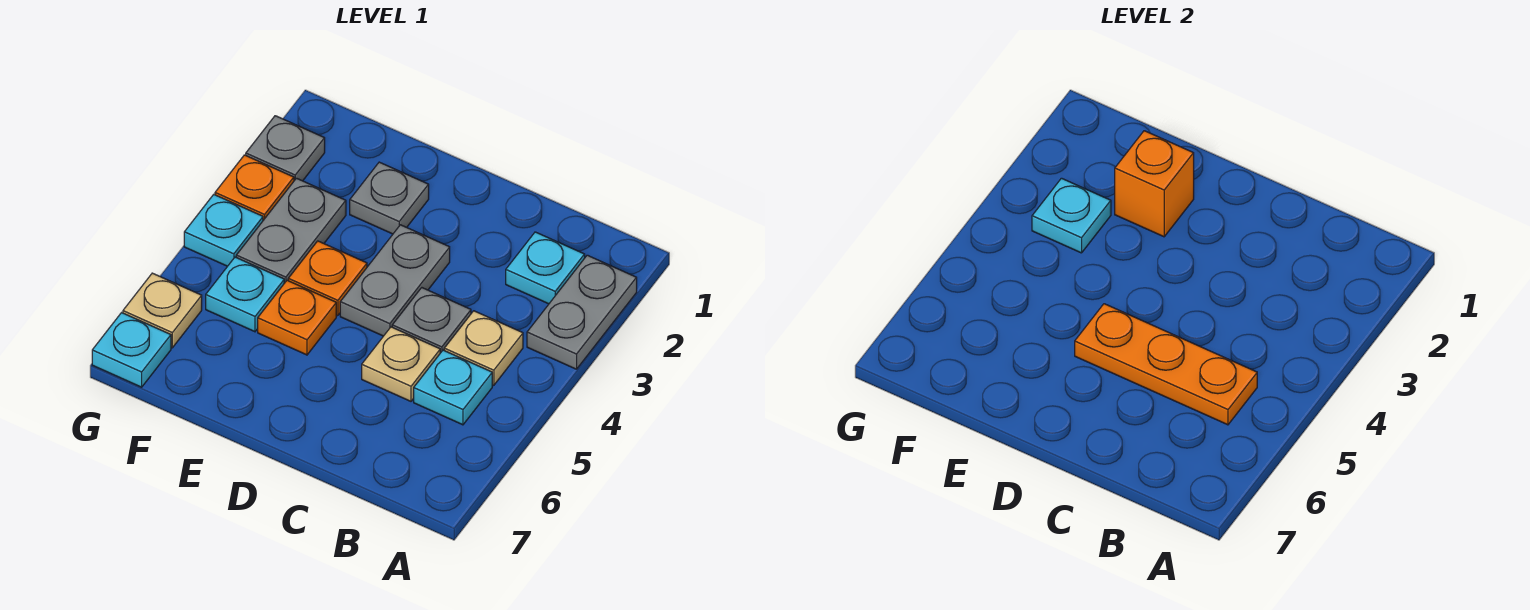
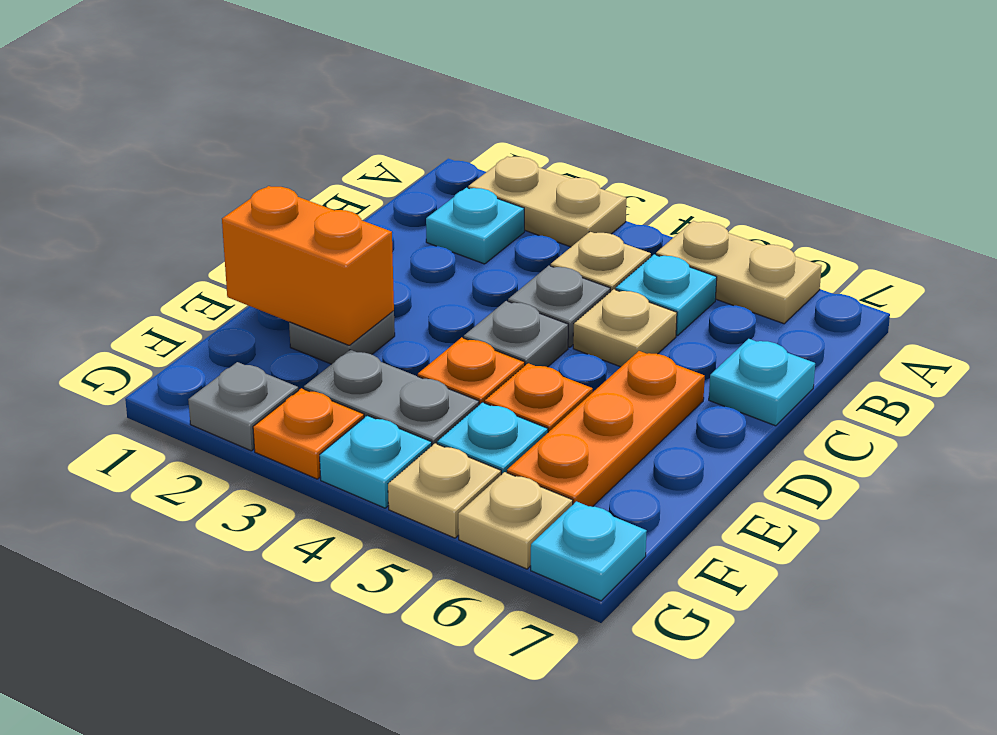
grey 1x2 plate [527,255,637,369] -> tan 1x2 plate [468,156,627,247]
none -> tan 1x2 plate [656,221,822,324]
orange 1x3 plate [1075,304,1257,425] -> orange 1x3 plate moved to [507,351,705,507]
grey 1x2 plate [340,225,450,336] -> grey 1x1 plate [464,301,568,367]
orange 1x1 brick [1115,131,1194,237] -> orange 1x2 brick [222,186,394,345]
cyan 1x1 plate [1032,178,1111,253] -> cyan 1x1 plate moved to [709,339,815,426]
none -> tan 1x1 plate [388,443,501,538]

